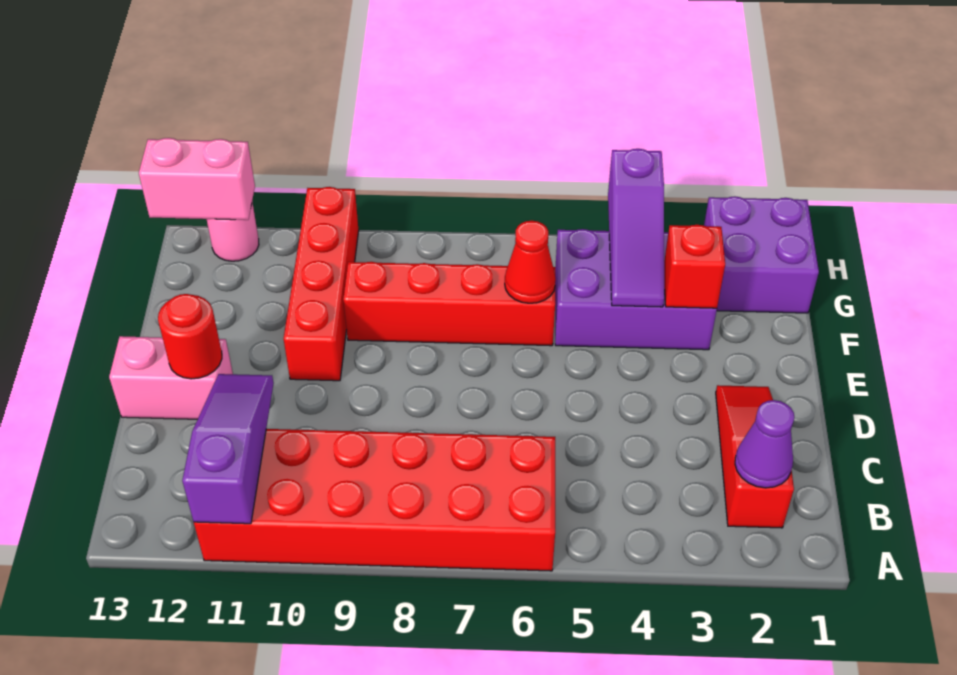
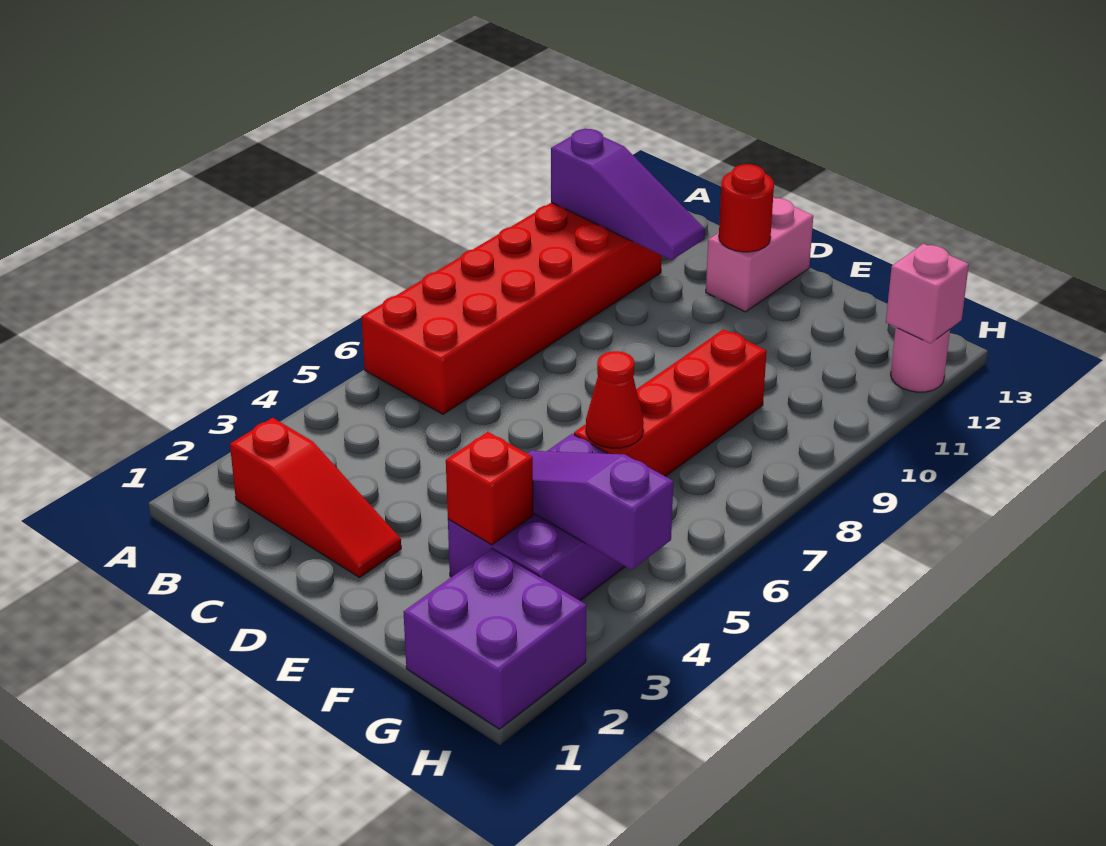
purple 1x1 cone [735,400,794,488] -> none
red 1x4 brick [284,187,359,381] -> none
pink 1x2 brick [139,138,255,220] -> pink 1x1 brick [886,244,969,343]

